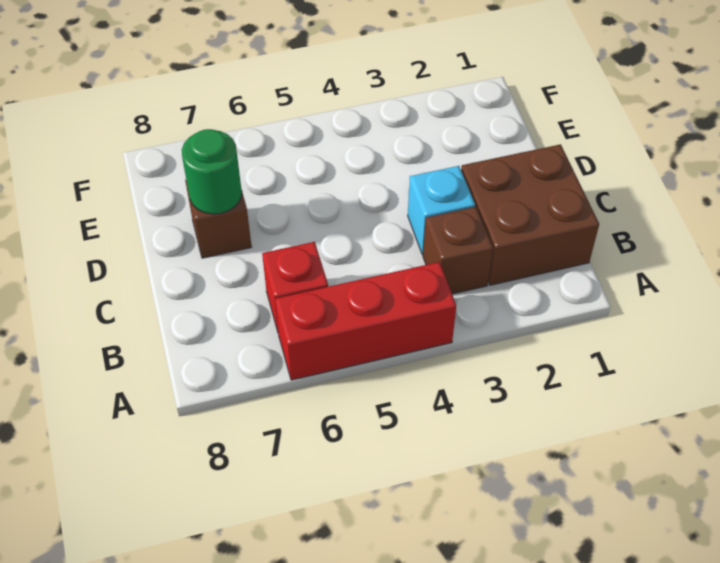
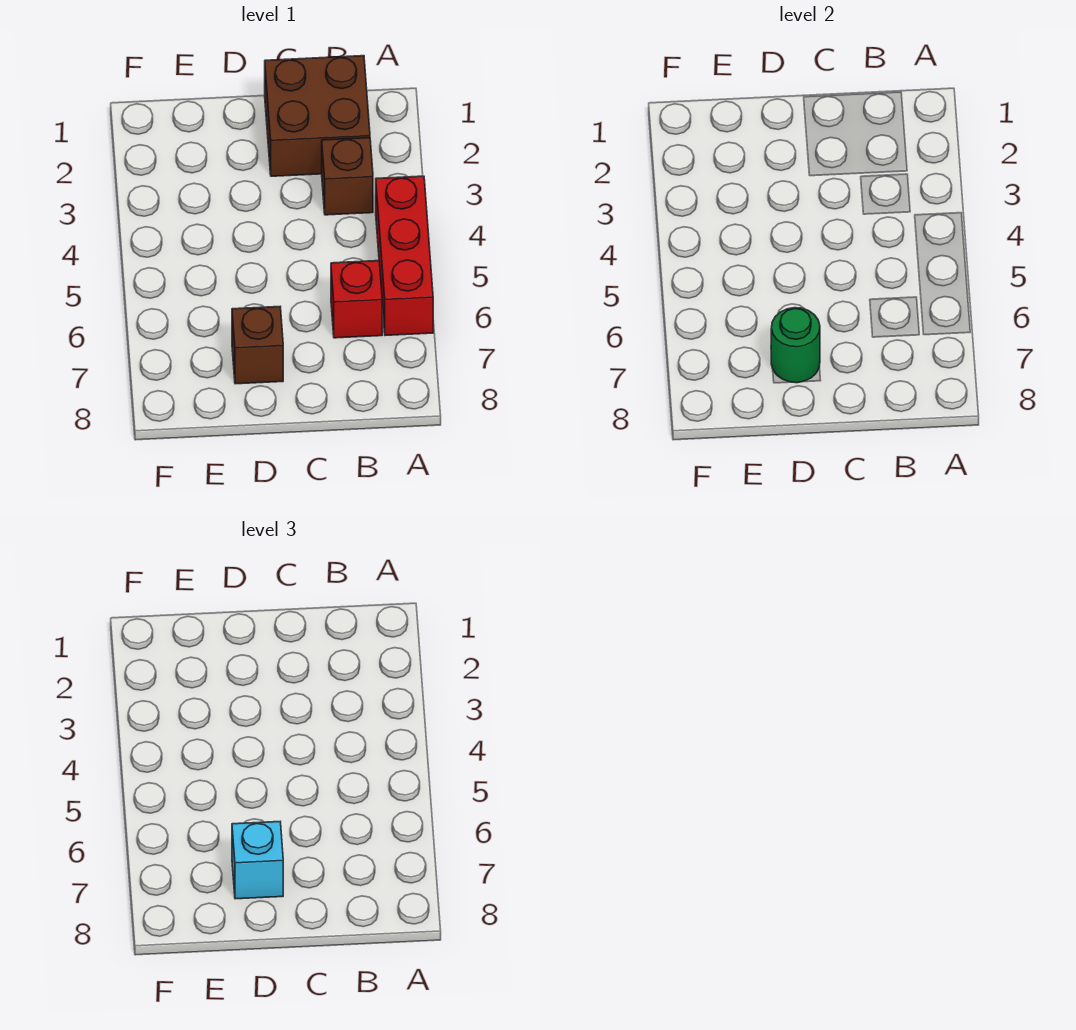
cyan 1x1 brick [408,166,475,255] -> cyan 1x1 brick moved to [232,822,283,899]

